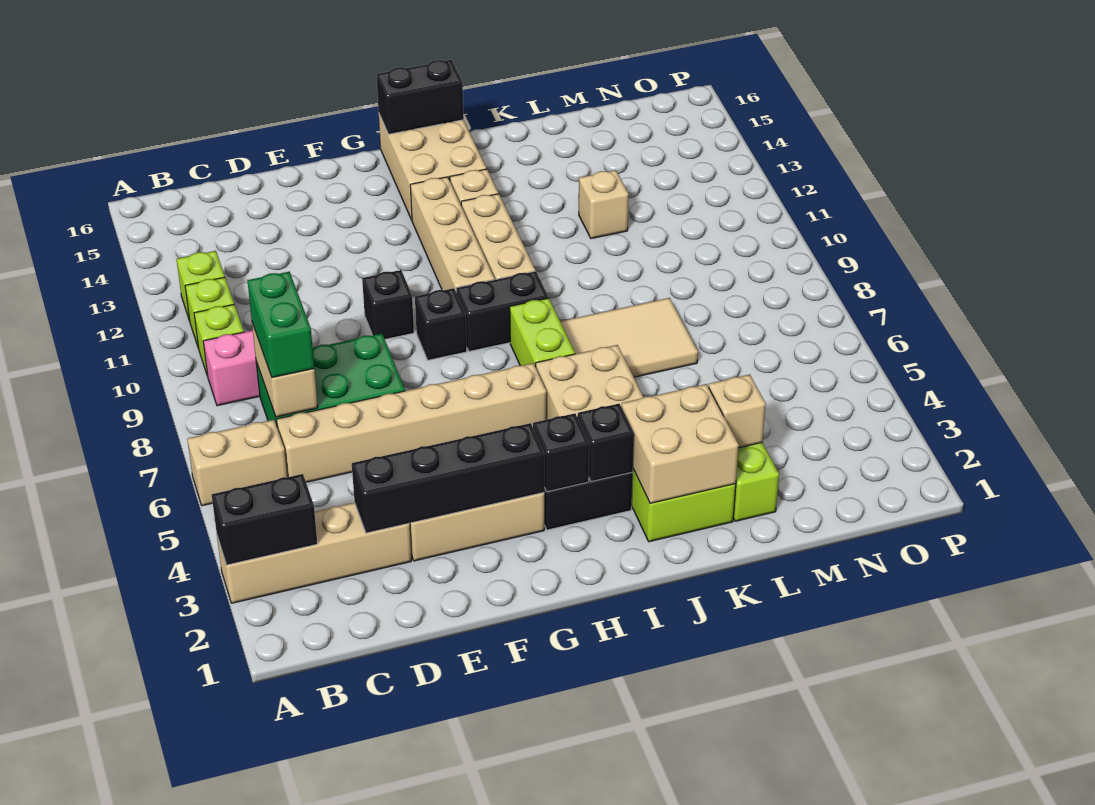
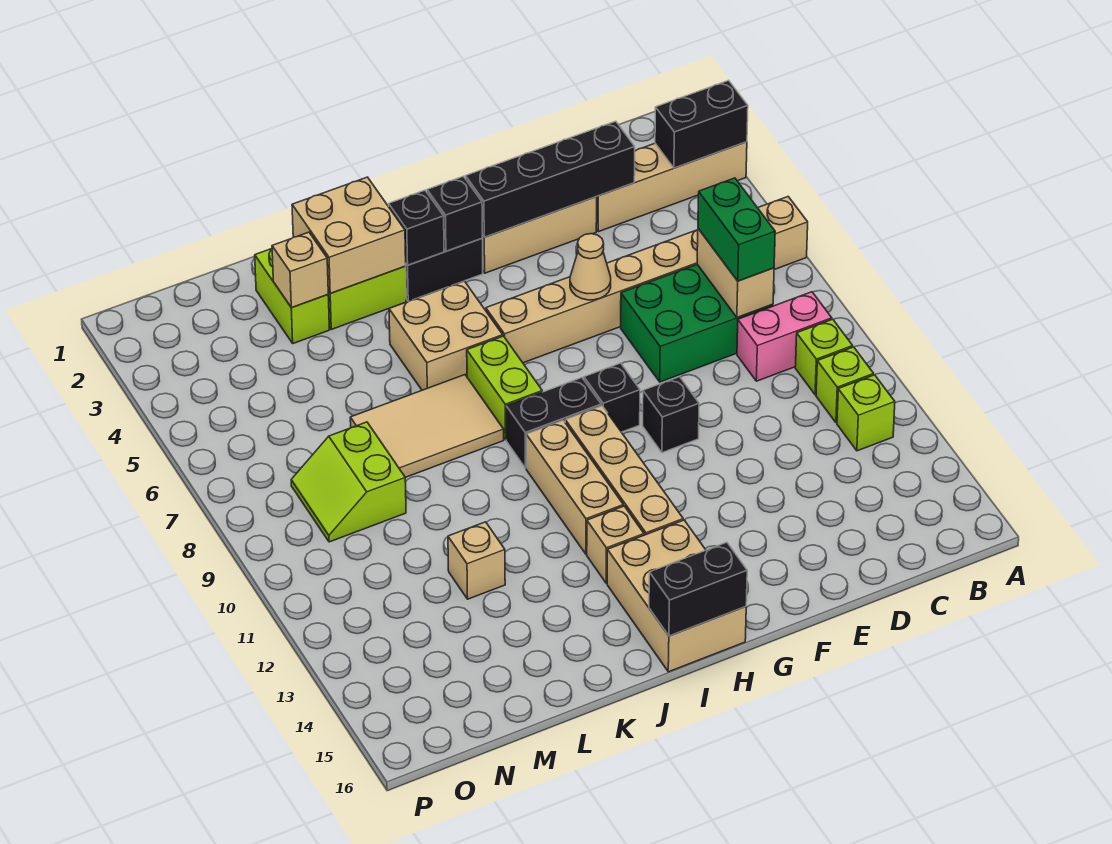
none -> tan 1x1 cone [570,234,611,300]
none -> lime 2x2 slope [291,422,406,542]

